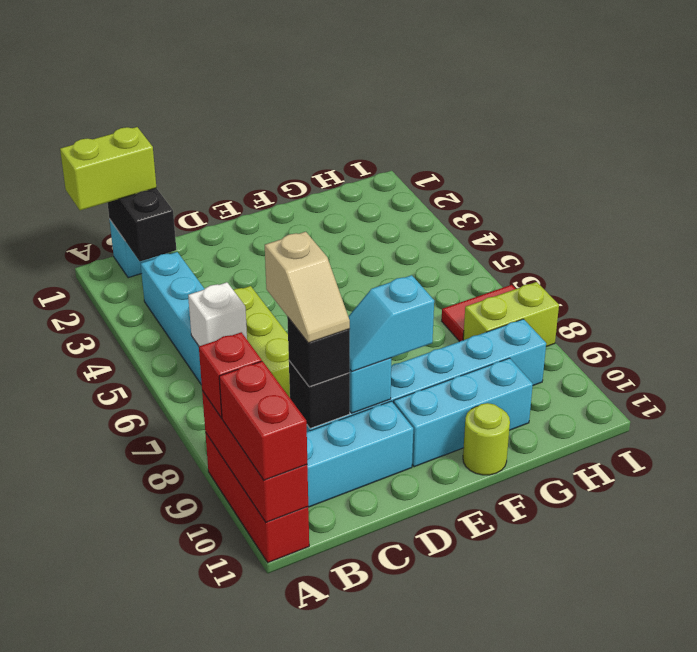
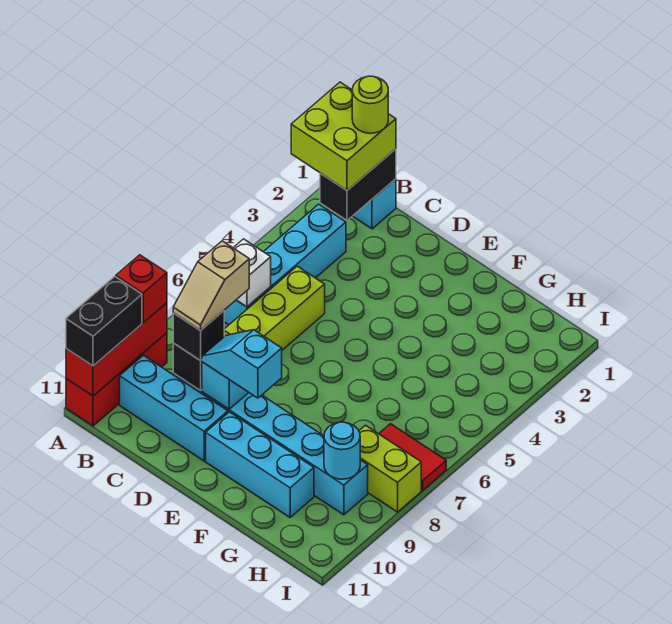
lime 1x2 brick [60,127,156,210] -> lime 2x2 brick [291,82,396,190]
red 1x2 brick [219,361,307,480] -> black 1x2 brick [66,276,142,366]
lime 1x1 round brick [463,403,510,475] -> lime 1x1 round brick moved to [352,76,388,133]
none -> cyan 1x1 round brick [324,422,360,479]

